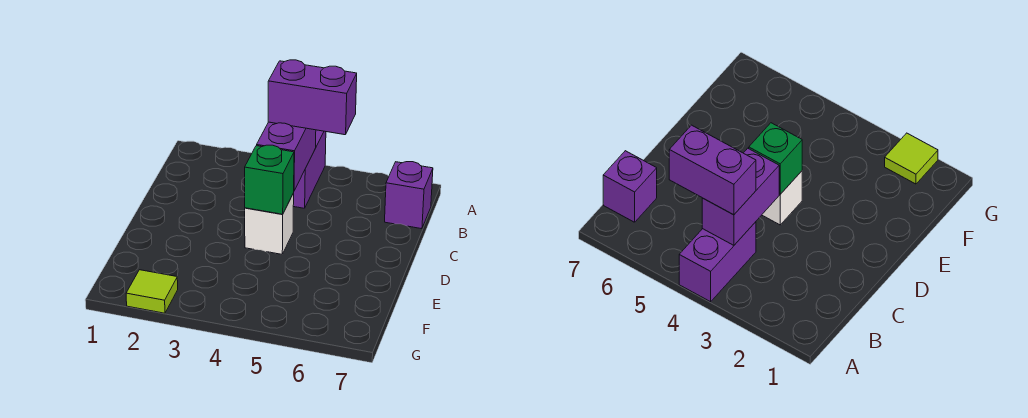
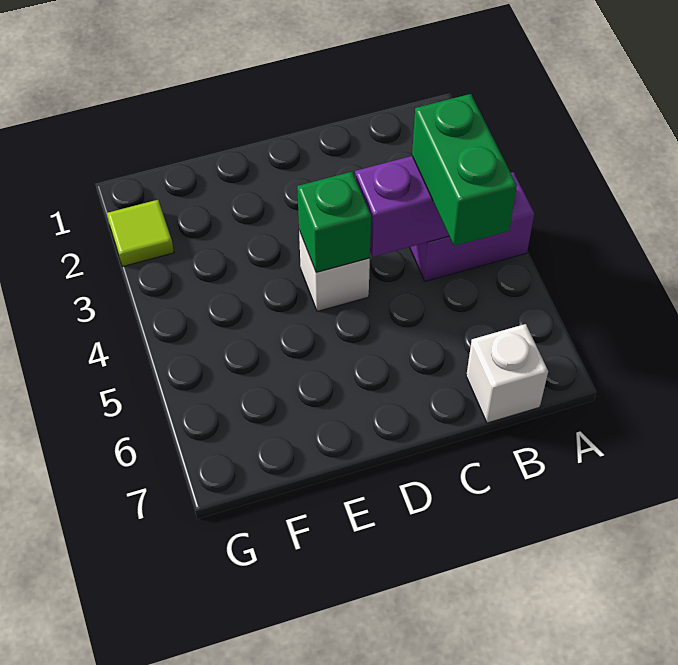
purple 1x2 brick [268,60,357,135] -> green 1x2 brick [412,94,517,246]
purple 1x1 brick [385,162,433,229] -> white 1x1 brick [466,324,548,423]

